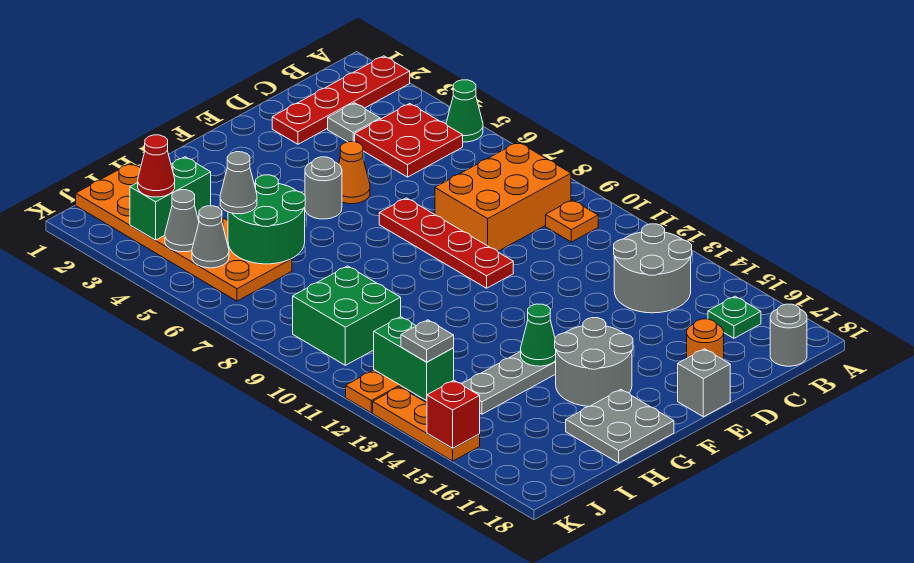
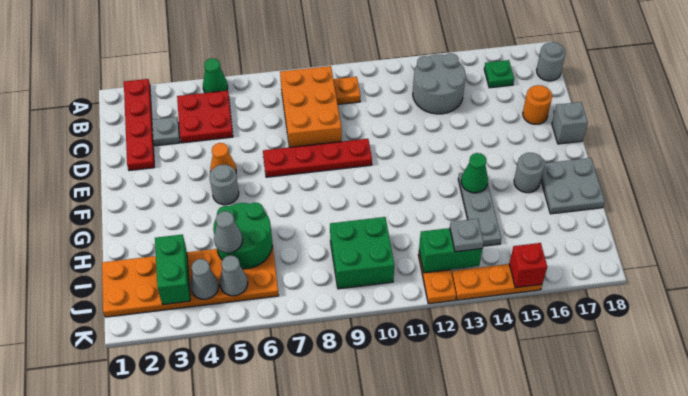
grey 2x2 round brick [555,318,633,406] -> grey 1x1 round brick [514,153,544,193]
red 1x1 cone [138,135,175,197] -> none

